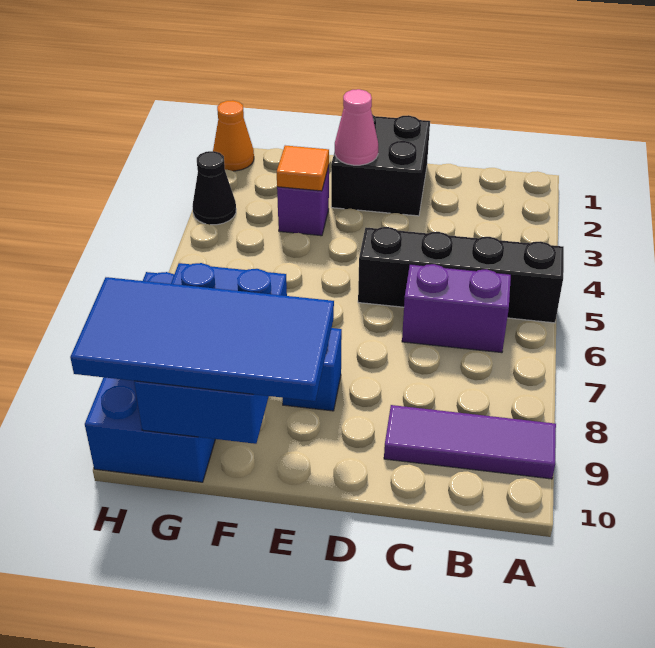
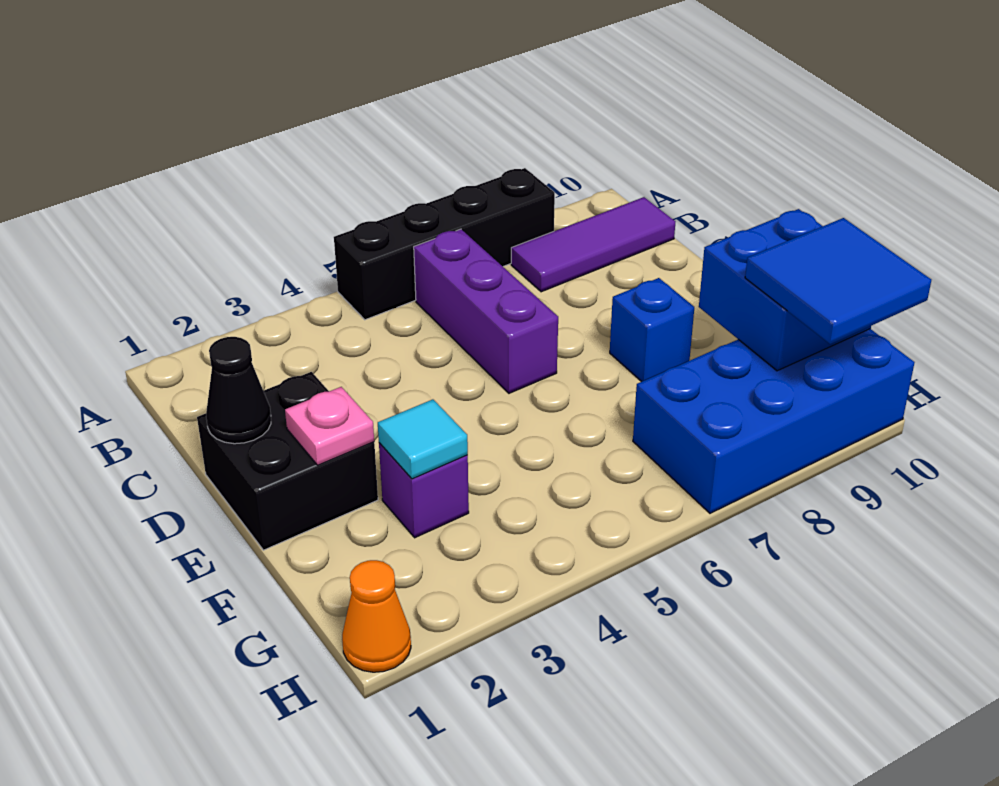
black 1x4 brick [358,227,564,323] -> black 1x4 brick turned to [334,168,555,320]
purple 1x3 tile [384,405,556,479] -> purple 1x3 tile turned to [511,197,675,292]
purple 1x2 brick [402,264,511,353] -> purple 1x3 brick [414,229,558,393]
pink 1x1 cone [335,89,378,165] -> pink 1x1 plate [285,387,374,465]
blue 2x4 tile [70,277,334,401] -> blue 2x2 tile [745,218,931,344]
orange 1x1 tile [277,145,329,191] -> cyan 1x1 tile [378,399,468,479]
blue 2x3 brick [134,263,287,444] -> blue 2x2 brick [699,209,871,371]
black 1x1 cone [192,151,236,225] -> black 1x1 cone moved to [206,337,271,444]

